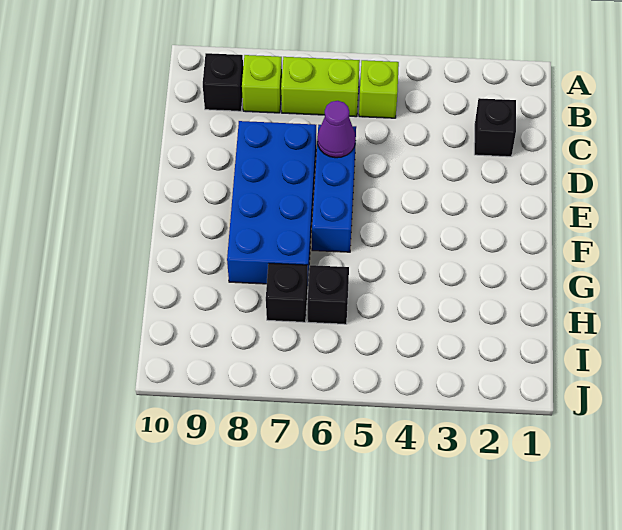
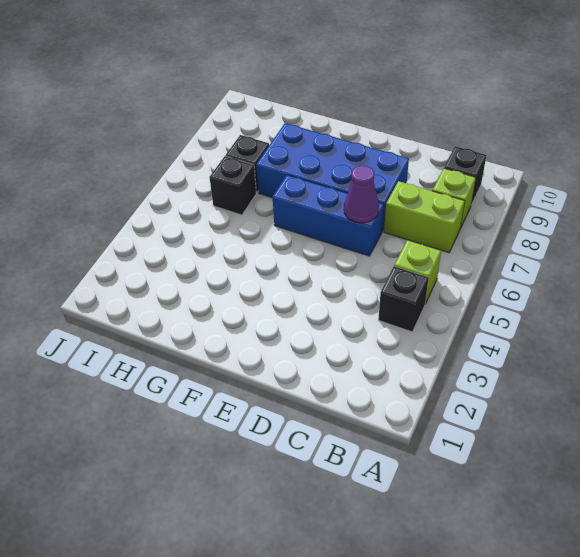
lime 1x2 brick [281,57,360,117] -> lime 1x2 brick turned to [384,181,465,253]
black 1x1 brick [474,98,516,157] -> black 1x1 brick moved to [378,266,428,332]

